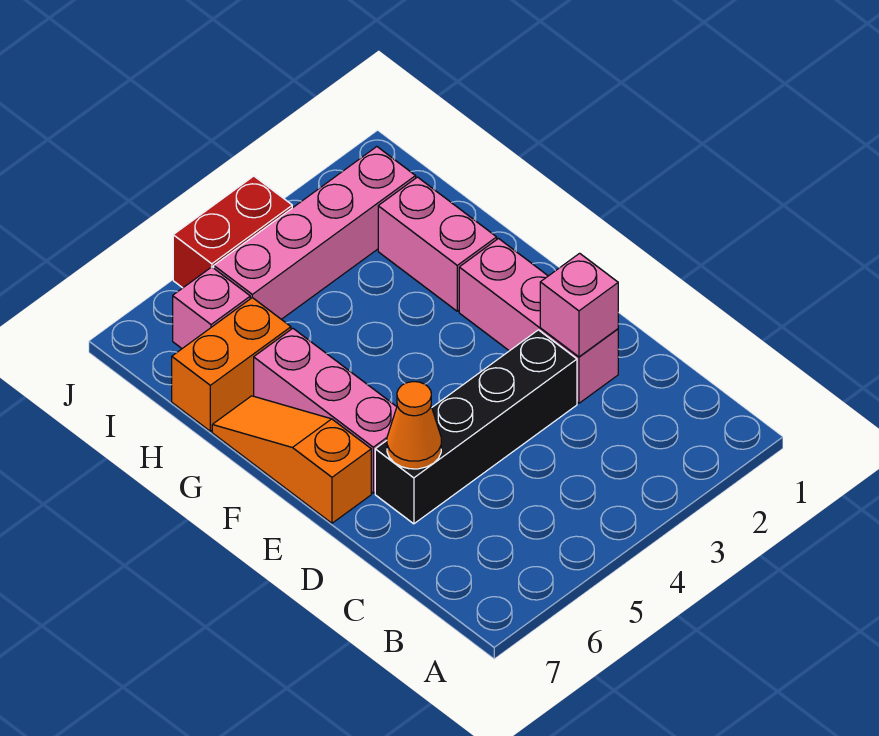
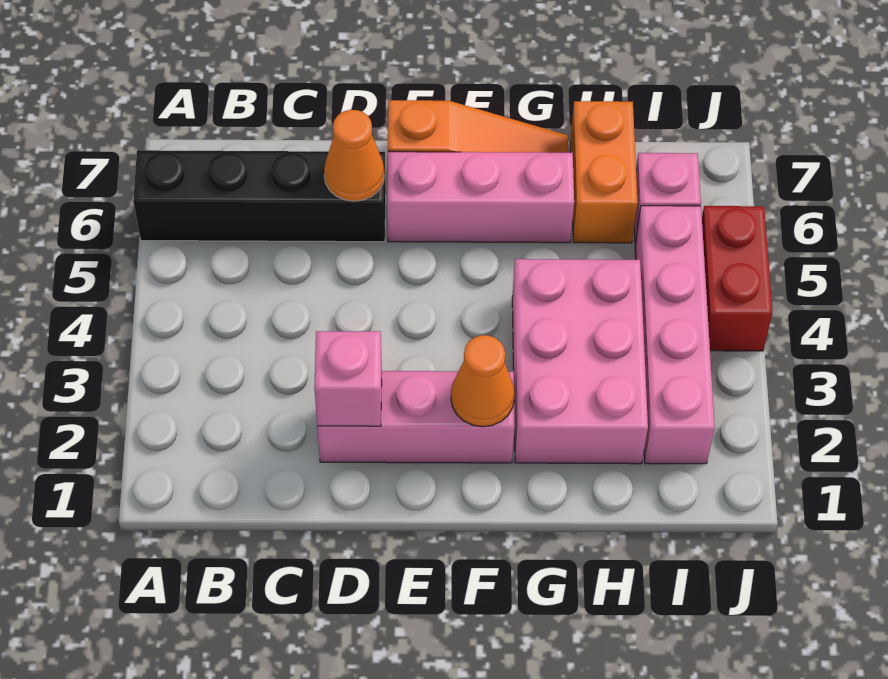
black 1x4 brick [375,330,577,524] -> black 1x4 brick turned to [133,150,386,242]
none -> orange 1x1 cone [451,335,515,427]
pink 1x2 brick [378,177,497,311] -> pink 2x3 brick [512,259,648,464]

